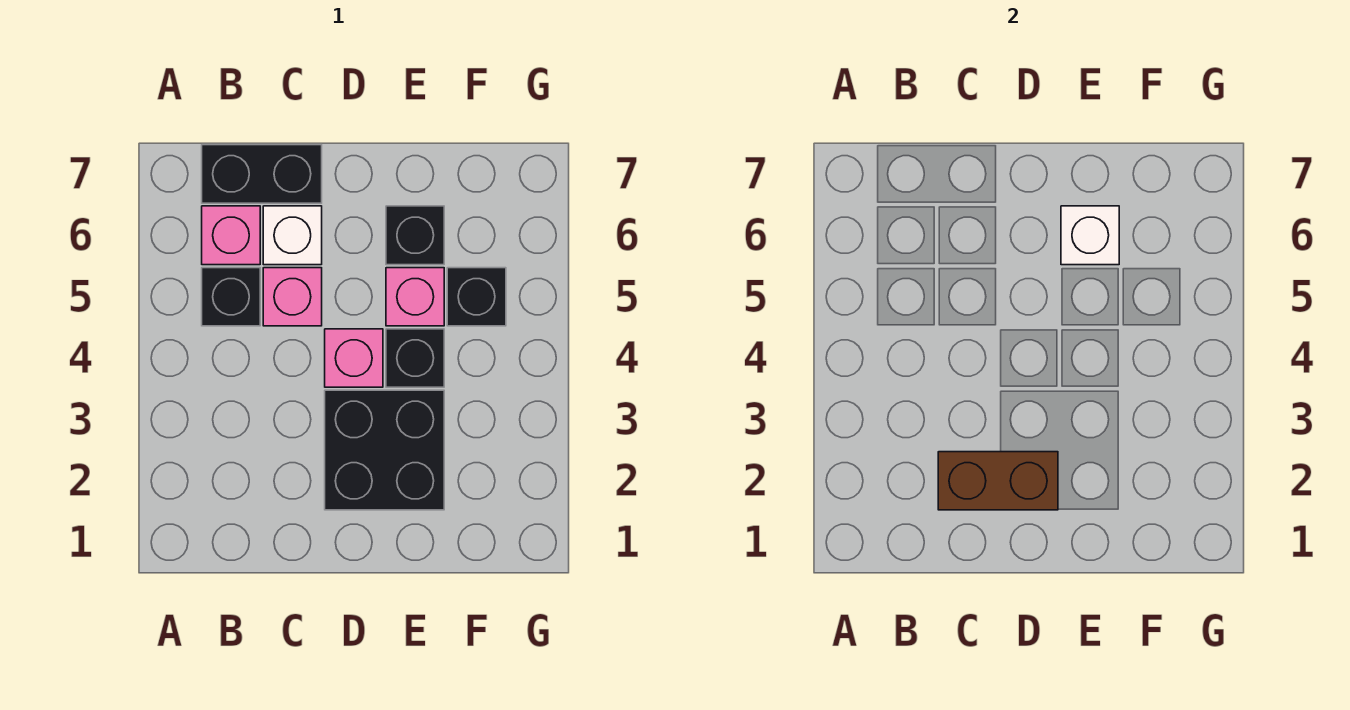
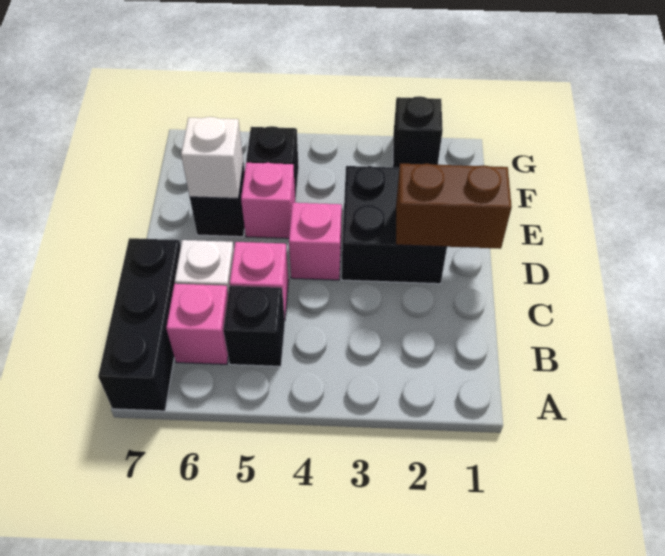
black 1x2 brick [202,145,322,203] -> black 1x3 brick [98,238,181,411]
brown 1x2 brick [938,452,1058,510] -> brown 1x2 brick turned to [396,164,512,249]
black 1x1 brick [386,329,444,387] -> black 1x1 brick moved to [393,96,443,168]

